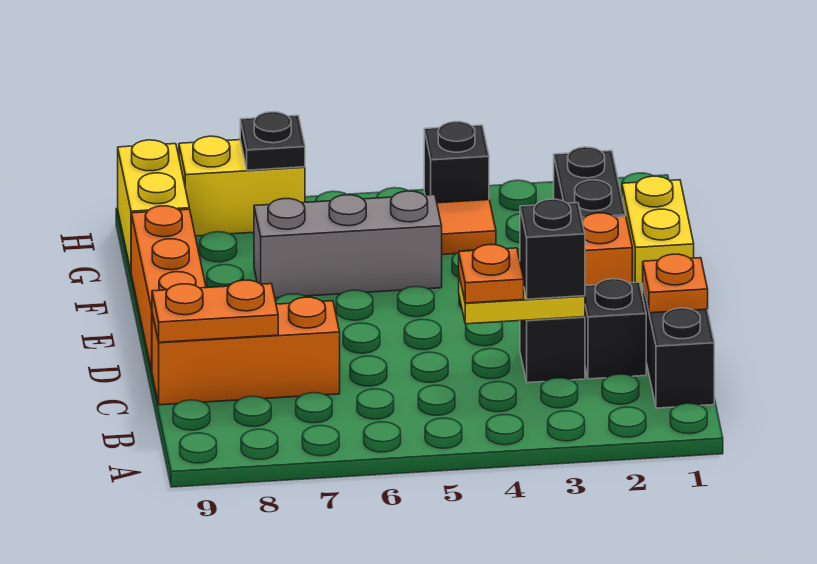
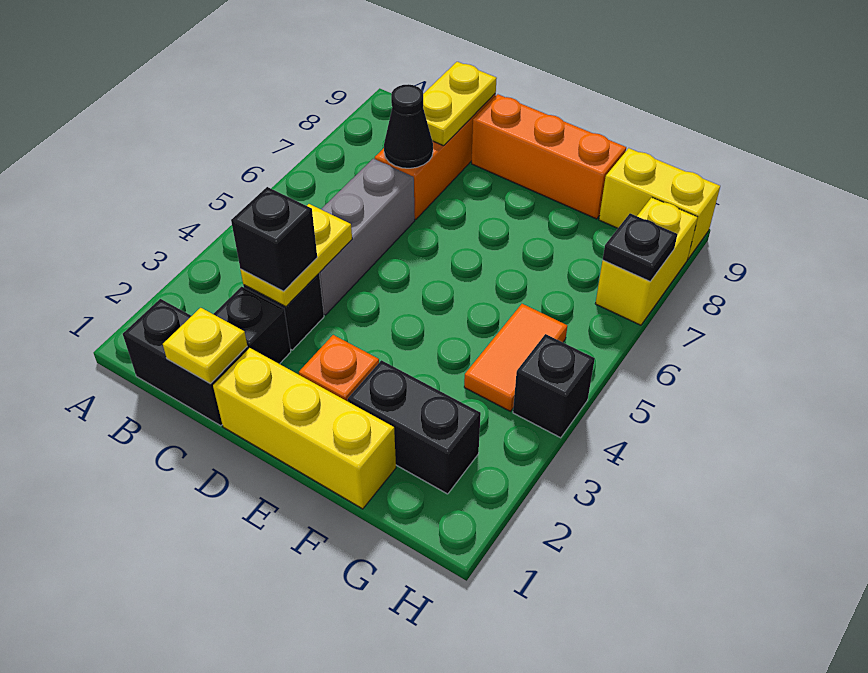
orange 1x1 plate [643,254,708,313] -> yellow 1x1 plate [163,308,247,383]
orange 1x1 plate [459,245,524,303] -> none
none -> black 1x1 cone [384,84,433,168]
orange 1x2 plate [152,280,278,342] -> yellow 1x2 plate [423,62,497,146]
yellow 1x2 brick [622,176,694,296] -> yellow 1x3 brick [213,348,396,509]
grey 1x3 brick [254,191,442,298] -> grey 1x3 brick moved to [319,159,415,315]

